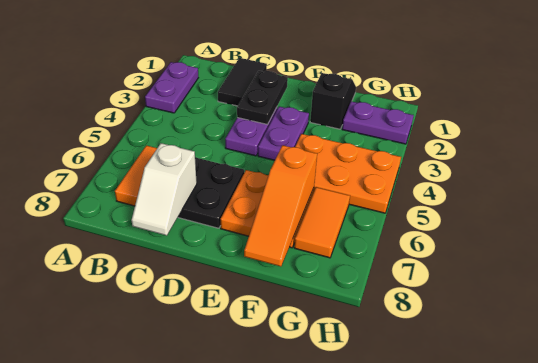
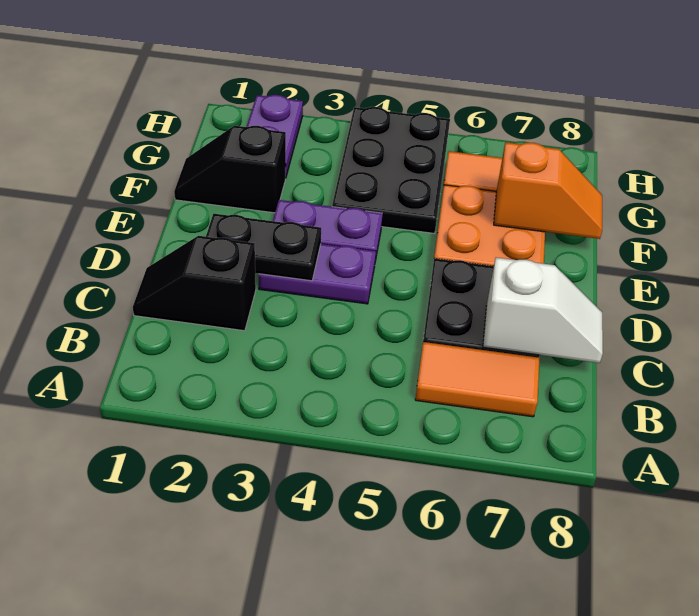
purple 1x2 plate [145,62,198,113] -> none
black 1x2 tile [218,58,267,106] -> black 1x2 slope [133,236,256,331]
orange 2x3 plate [295,134,401,213] -> black 2x3 plate [332,107,450,233]
orange 1x3 slope [244,145,317,266] -> orange 1x2 slope [494,142,602,239]

